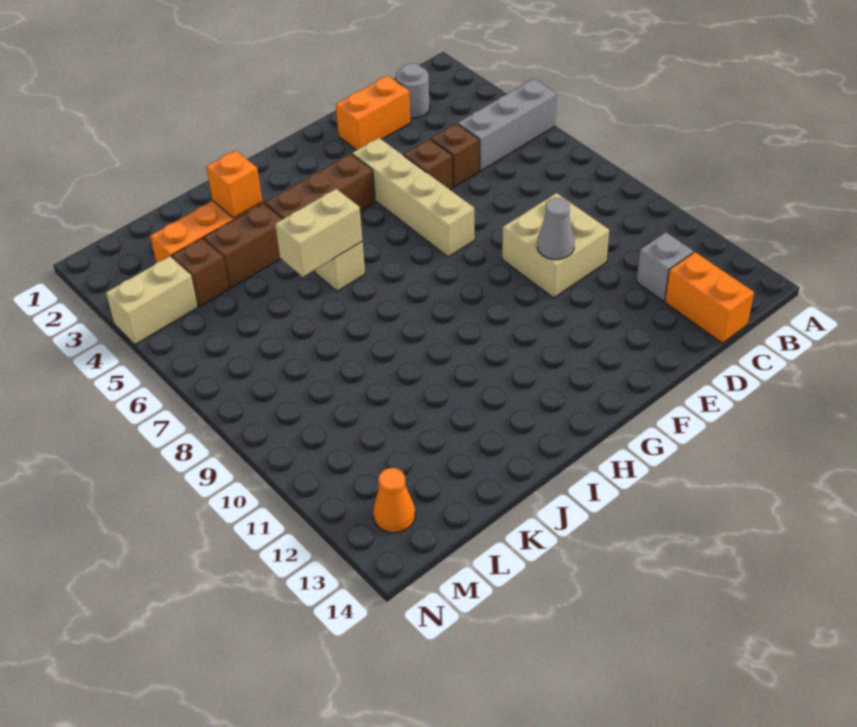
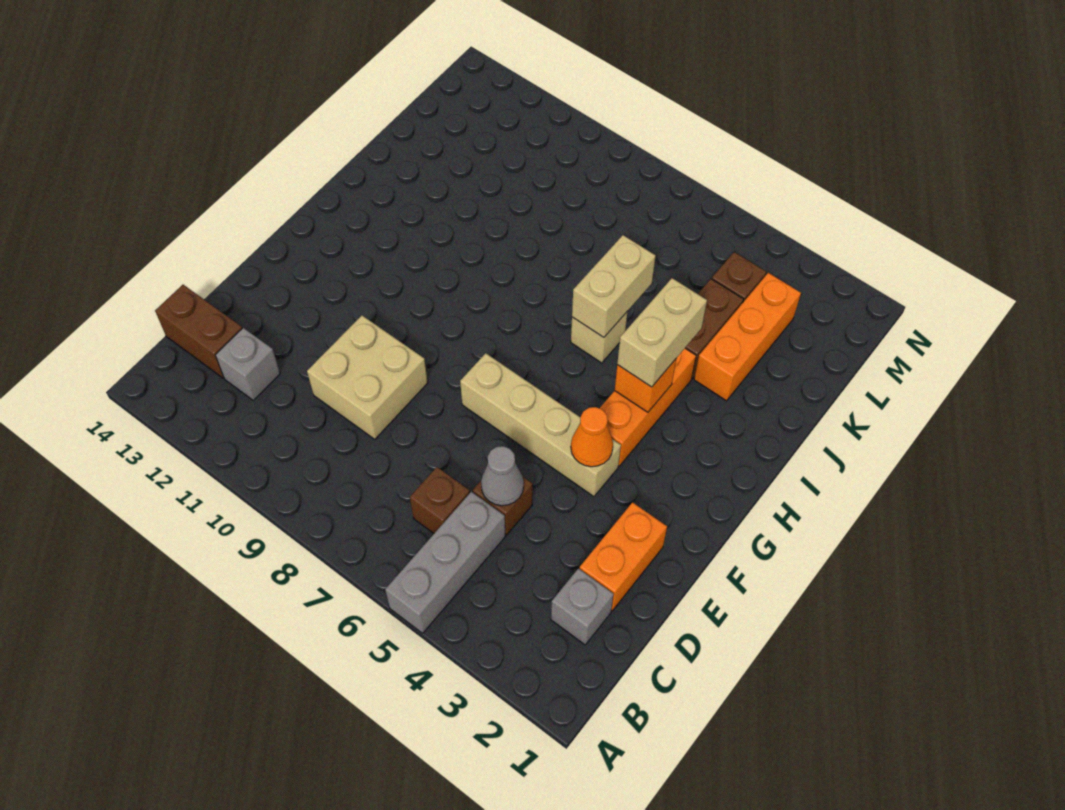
grey 1x1 round brick [396,63,430,118] -> grey 1x1 brick [551,568,614,645]
orange 1x2 brick [665,252,754,343] -> brown 1x2 brick [155,285,242,378]
brown 1x1 brick [403,139,453,189] -> brown 1x1 brick moved to [410,467,470,533]
grey 1x1 cone [537,198,574,259] -> grey 1x1 cone moved to [481,446,524,506]
brown 1x3 brick [265,154,375,219] -> orange 1x3 brick [600,348,696,466]
orange 1x1 brick [206,150,262,218] -> orange 1x1 brick moved to [615,359,676,412]
tan 1x2 brick [106,256,198,345] -> tan 1x2 brick moved to [617,278,707,387]
orange 1x1 cone [373,468,415,533] -> orange 1x1 cone moved to [571,407,613,467]

